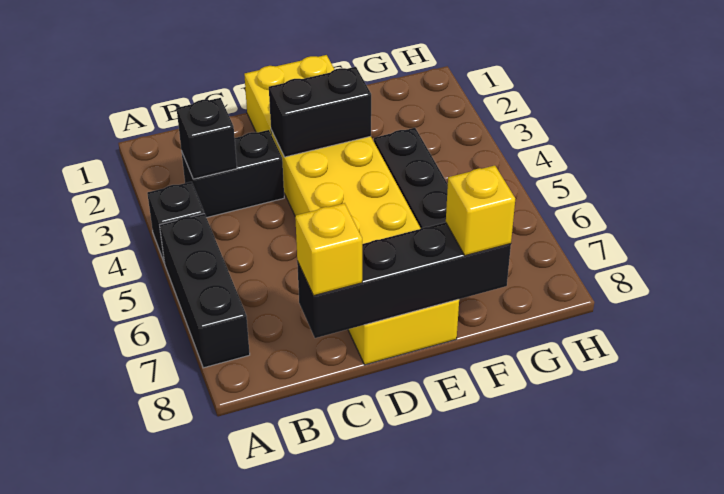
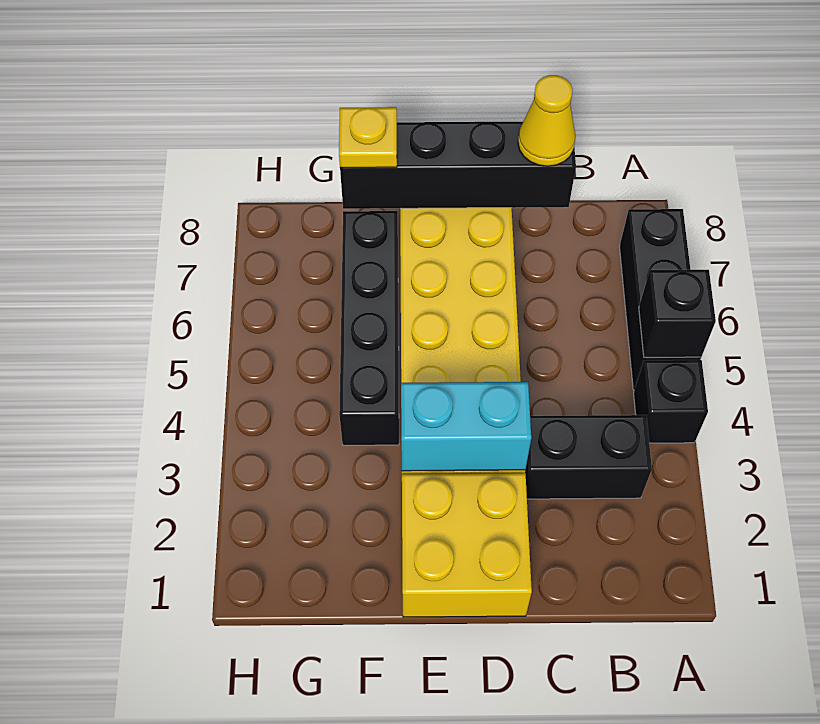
black 1x1 brick [177,98,237,179] -> black 1x1 brick moved to [639,270,716,357]
yellow 1x1 brick [295,203,362,296] -> yellow 1x1 cone [518,75,575,166]
black 1x2 brick [269,67,371,157] -> cyan 1x2 brick [401,382,531,471]
yellow 1x1 brick [446,165,515,256] -> yellow 1x1 plate [339,107,397,168]

